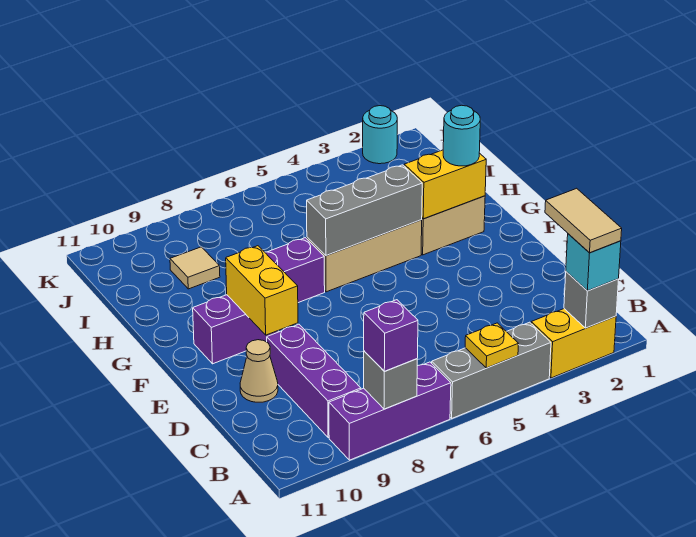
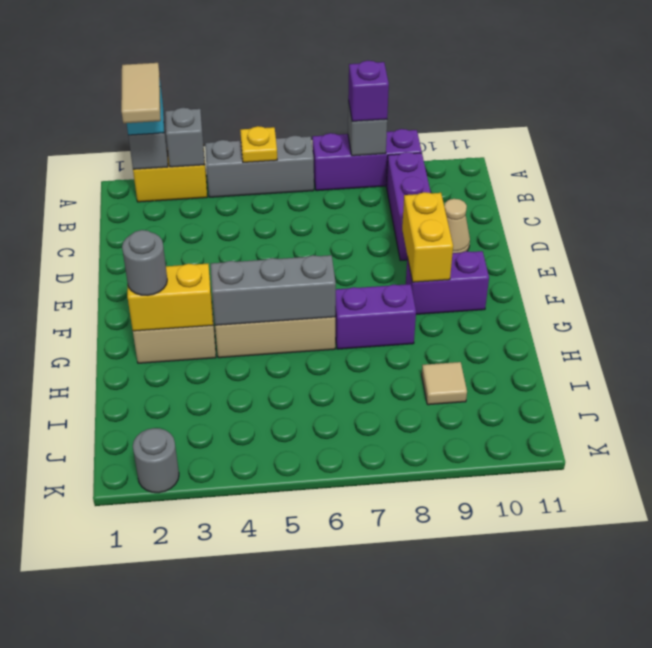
none -> grey 1x1 brick [165,108,205,167]
cyan 1x1 round brick [443,105,480,166] -> grey 1x1 round brick [122,230,167,295]
cyan 1x1 round brick [363,106,397,164] -> grey 1x1 round brick [133,428,179,493]

